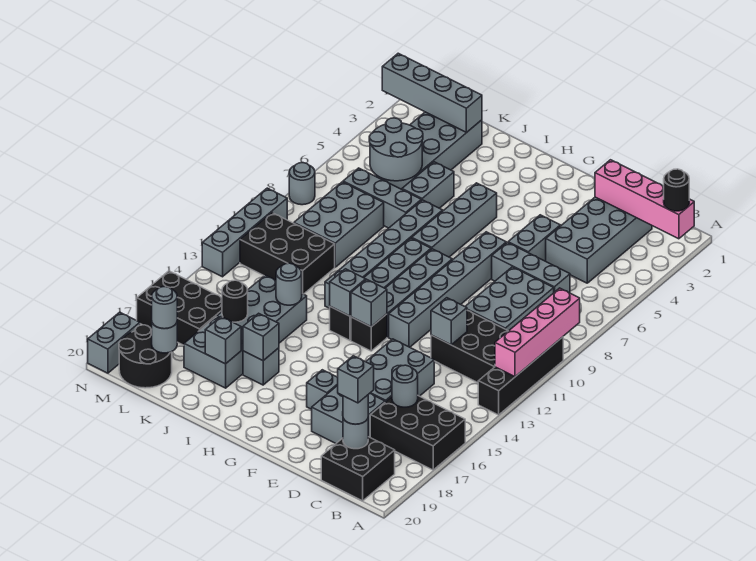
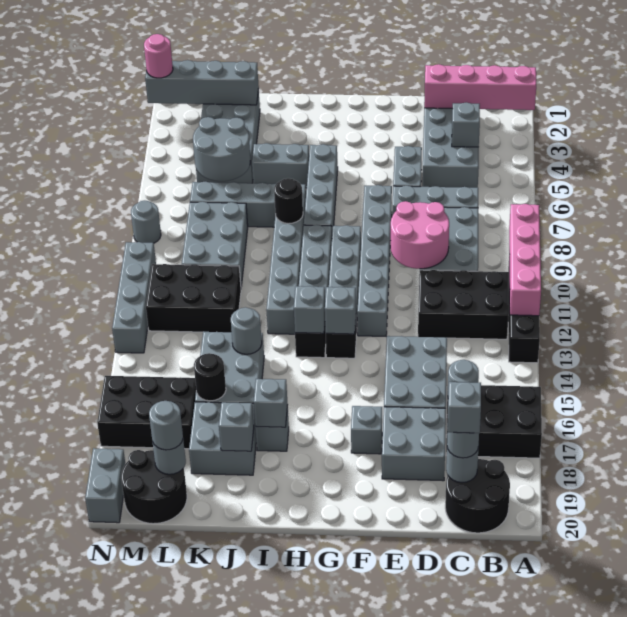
black 1x1 round brick [664,169,689,211] -> black 1x1 round brick moved to [274,178,303,224]
black 2x2 brick [321,437,395,501] -> black 2x2 round brick [445,459,510,533]
none -> pink 2x2 round brick [391,201,449,269]
grey 1x1 brick [431,298,467,345] -> grey 1x1 brick moved to [452,102,480,147]
grey 1x2 brick [402,162,454,208] -> grey 1x2 brick turned to [252,143,309,188]
none -> pink 1x1 round brick [144,34,173,78]

